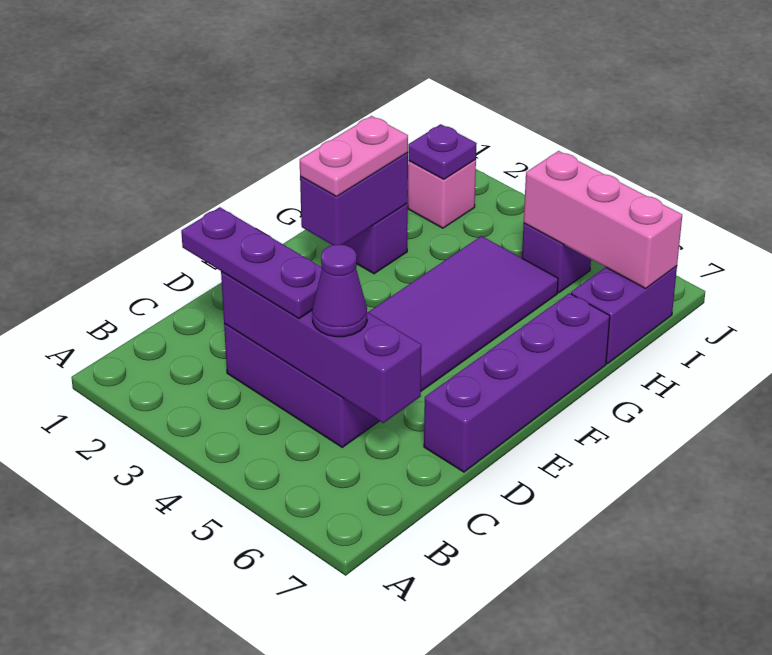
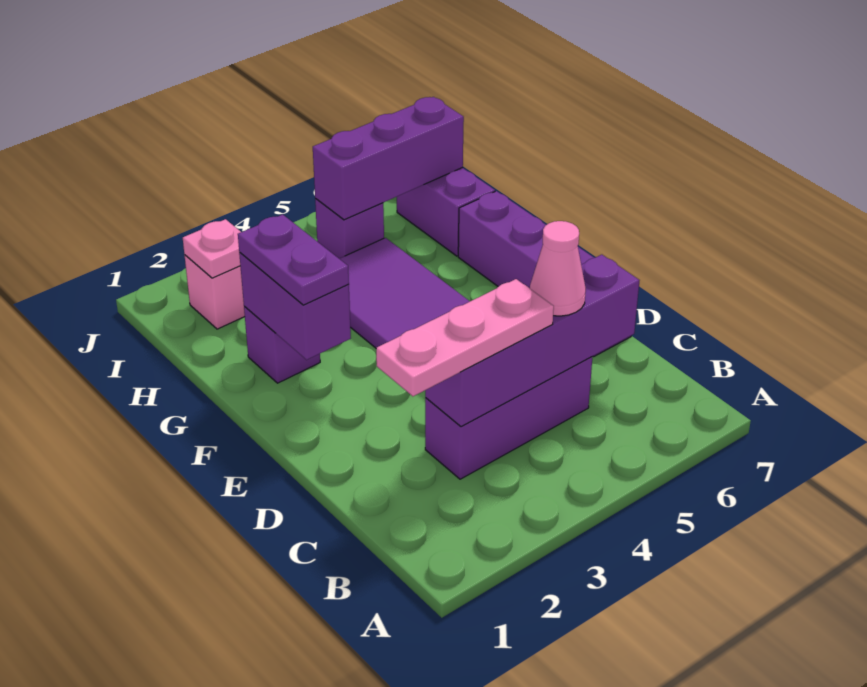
purple 1x3 plate [181,207,322,319] -> pink 1x3 plate [376,279,554,396]
purple 1x1 cone [312,245,367,337] -> pink 1x1 cone [530,221,586,316]
pink 1x2 plate [300,116,408,196] -> purple 1x2 plate [238,214,349,305]
purple 1x1 plate [408,124,477,179] -> pink 1x1 plate [183,219,241,278]
pink 1x3 brick [524,151,682,288] -> purple 1x3 brick [313,97,464,220]

